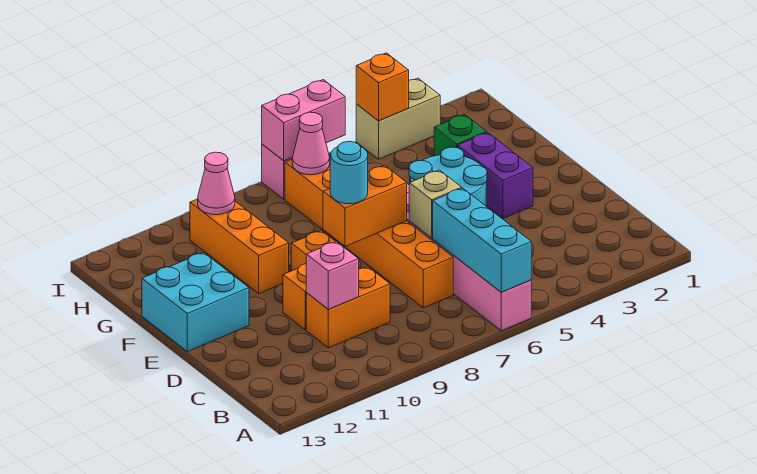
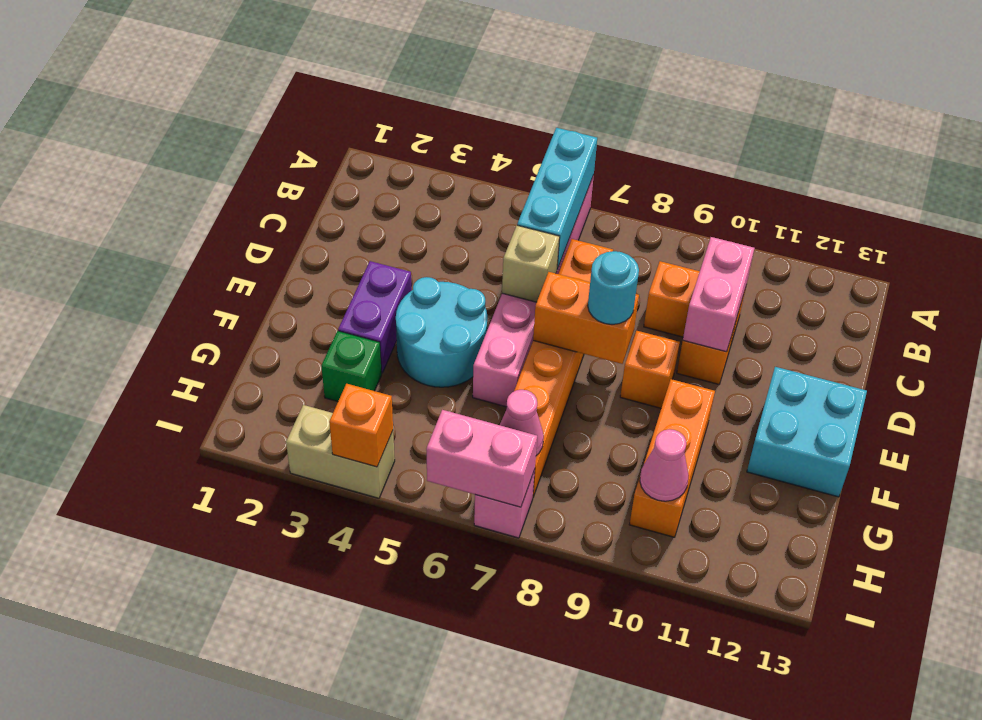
pink 1x1 brick [306,242,359,309] -> pink 1x2 brick [683,237,755,352]

